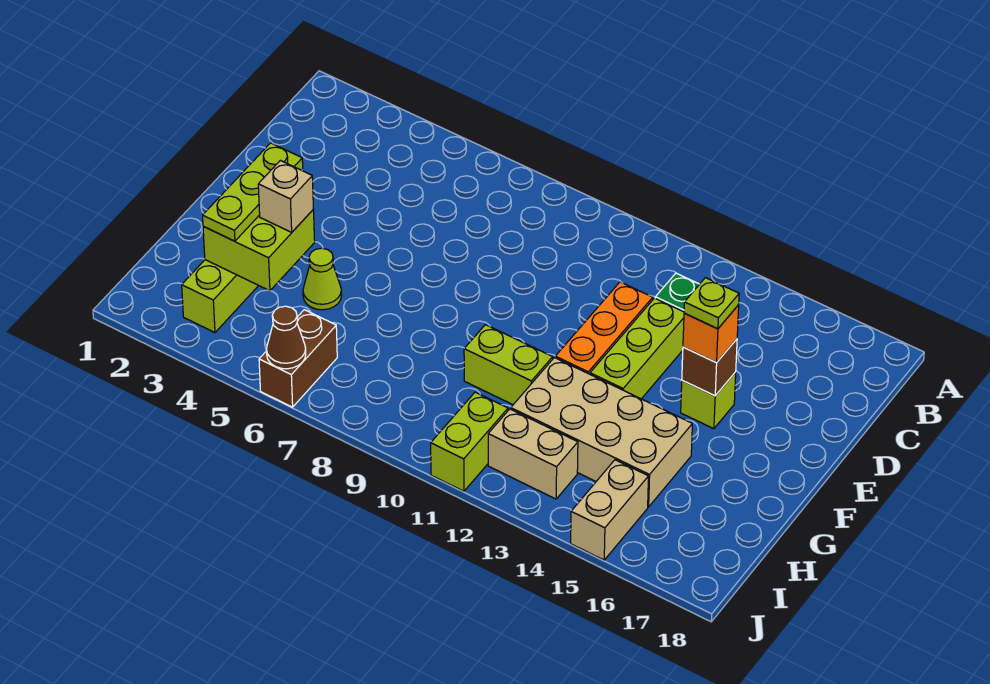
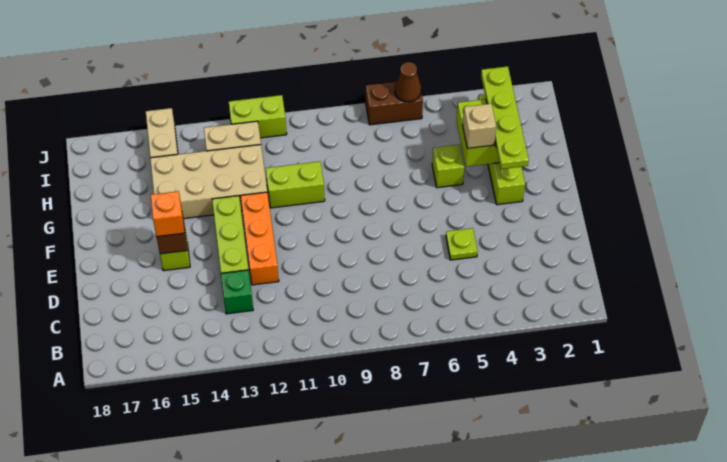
lime 1x1 plate [684,278,739,329] -> lime 1x1 plate moved to [446,228,478,260]
lime 1x3 plate [203,143,303,241] -> lime 1x4 plate [481,66,529,169]
lime 1x1 cone [303,248,341,310] -> lime 1x1 brick [432,145,464,188]
brown 1x2 brick [259,310,337,407] -> brown 1x2 brick turned to [366,82,423,125]
lime 1x2 brick [431,392,508,491] -> lime 1x2 brick turned to [229,95,287,138]

